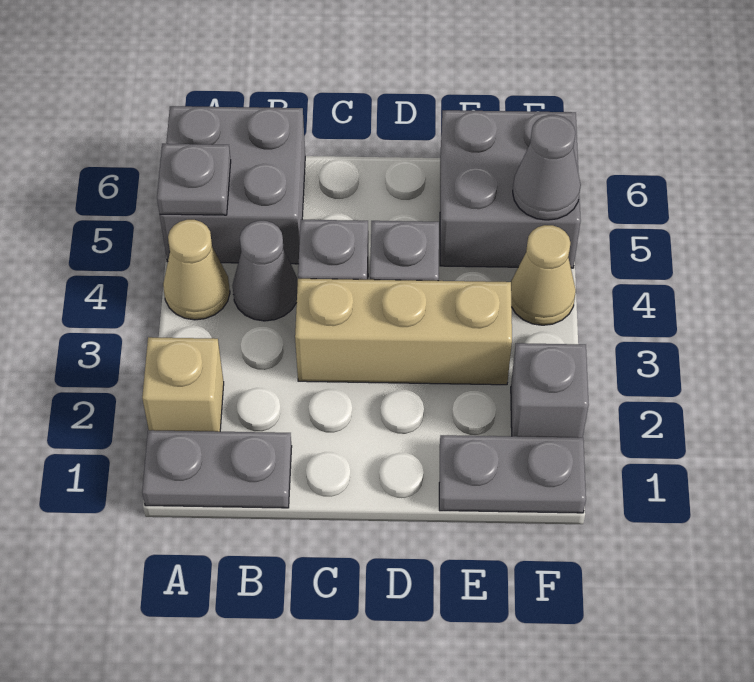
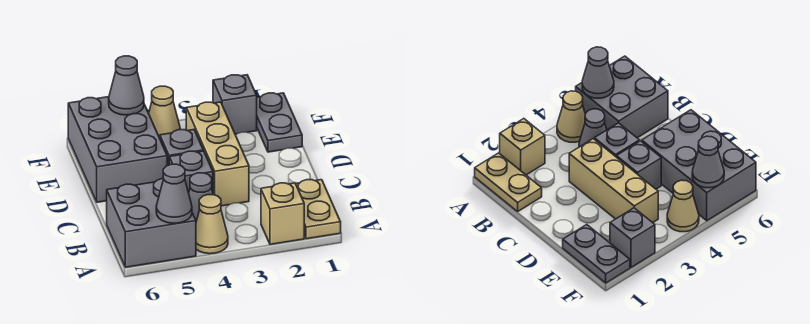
grey 1x2 plate [142,430,292,508] -> tan 1x2 plate [296,180,341,239]
grey 1x1 plate [157,144,231,215] -> grey 1x1 cone [156,164,192,223]
grey 2x2 brick [440,110,581,268] -> grey 2x3 brick [68,97,167,202]

